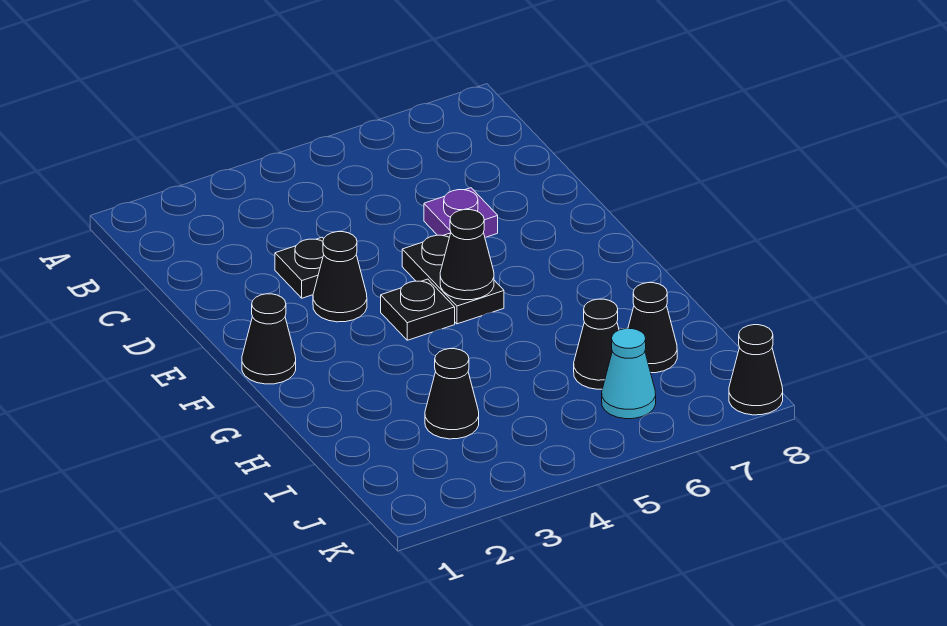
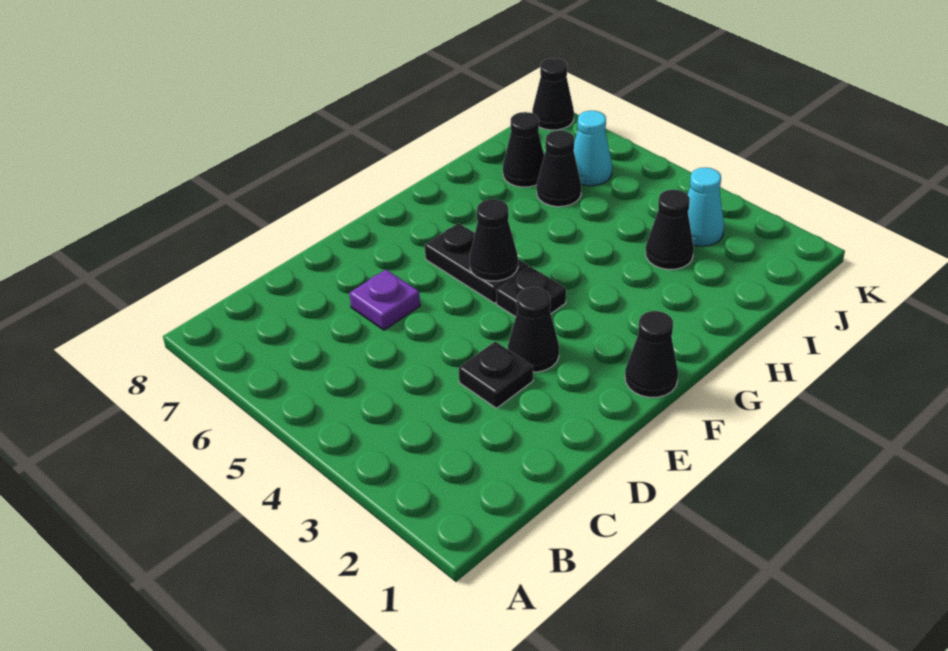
black 1x2 plate [402,233,504,324] -> black 1x2 plate turned to [425,223,528,303]
none -> cyan 1x1 cone [687,168,724,246]

